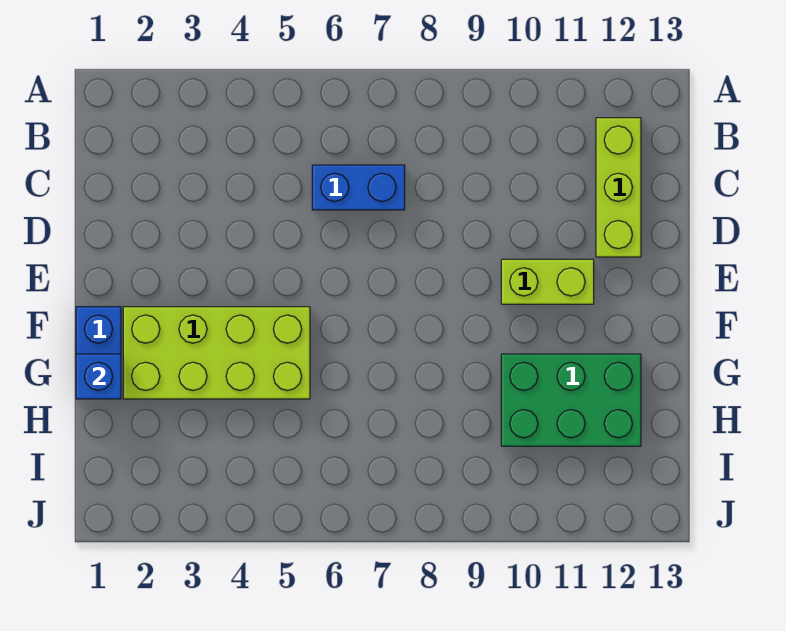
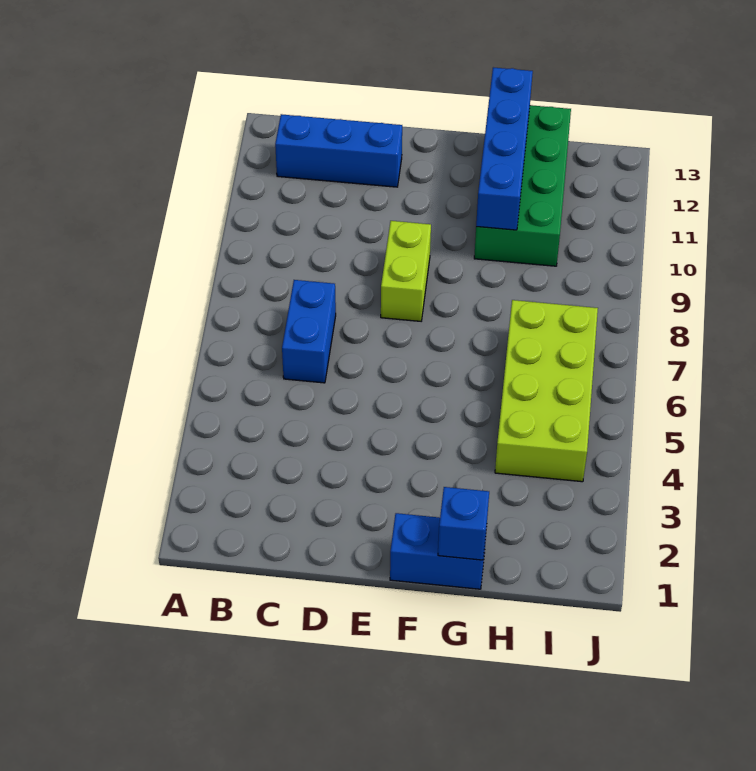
lime 1x3 brick [596,118,641,257] -> blue 1x3 brick [275,114,402,187]
lime 1x2 brick [501,259,594,304] -> lime 1x2 brick moved to [381,221,431,321]
lime 2x4 brick [123,307,310,399] -> lime 2x4 brick moved to [495,300,598,482]
green 2x3 brick [501,354,641,446] -> green 2x4 brick [474,105,571,266]
none -> blue 1x4 brick [476,67,533,230]

